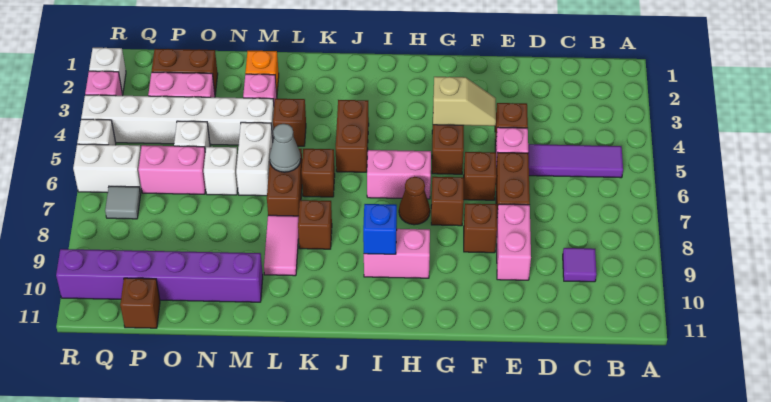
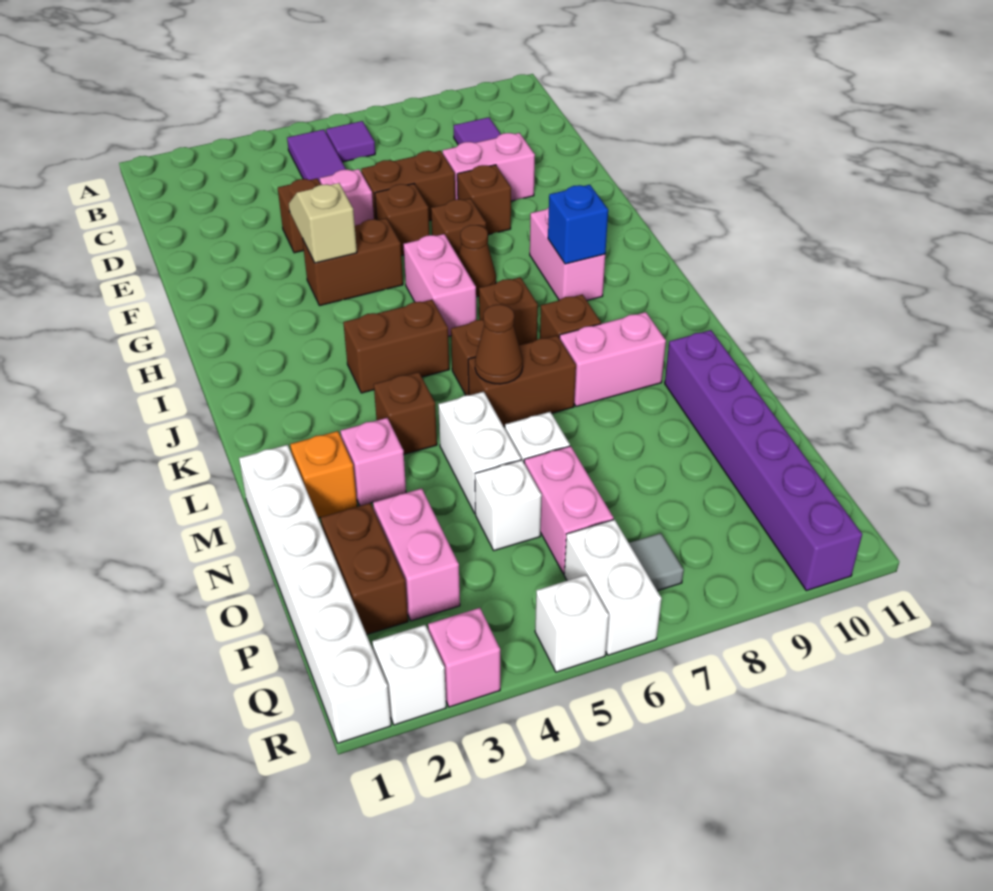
none -> purple 1x1 tile [326,121,375,162]
grey 1x1 cone [270,124,301,172] -> brown 1x1 cone [475,304,523,384]
pink 1x2 tile [264,215,299,276] -> pink 1x2 brick [559,312,666,406]
white 1x6 brick [81,95,274,145] -> white 1x6 brick moved to [239,445,391,743]
white 1x2 brick [236,122,273,196] -> white 1x2 brick turned to [438,392,521,513]
brown 1x1 brick [120,278,160,328] -> brown 1x1 brick moved to [479,277,538,345]

